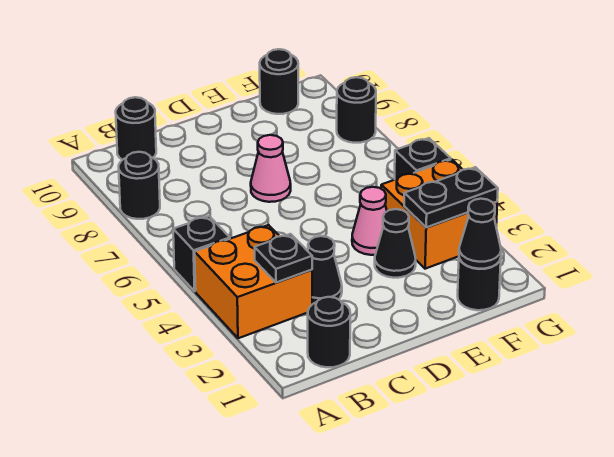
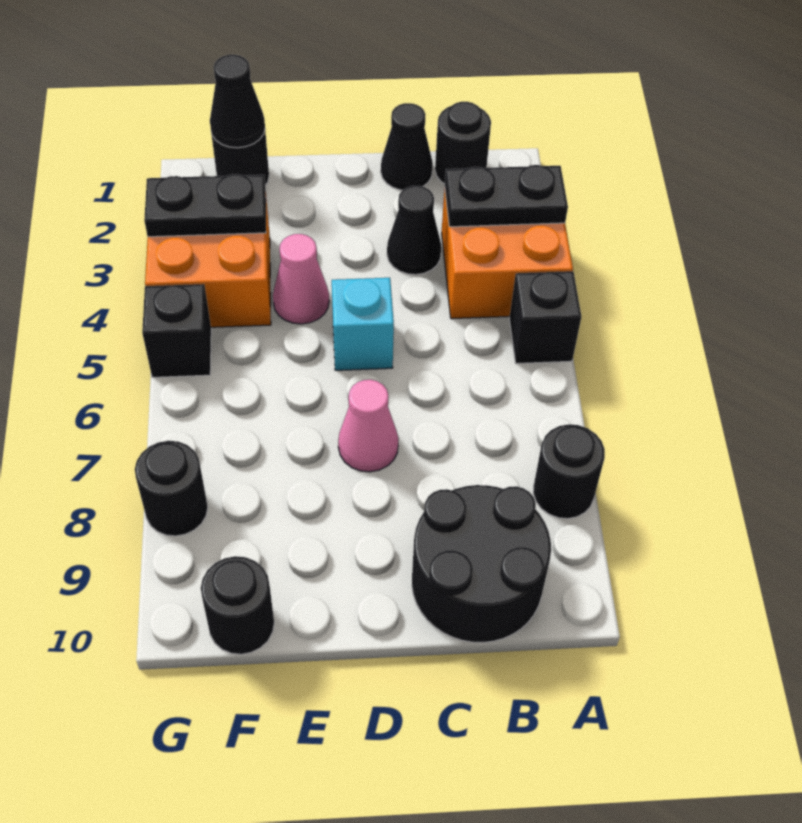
black 1x1 plate [255,234,312,282] -> black 1x2 plate [445,165,568,227]
black 1x1 round brick [116,97,156,160] -> black 2x2 round brick [412,485,551,642]
none -> cyan 1x1 brick [332,278,394,370]
black 1x1 cone [375,209,416,278] -> black 1x1 cone moved to [381,103,433,190]

